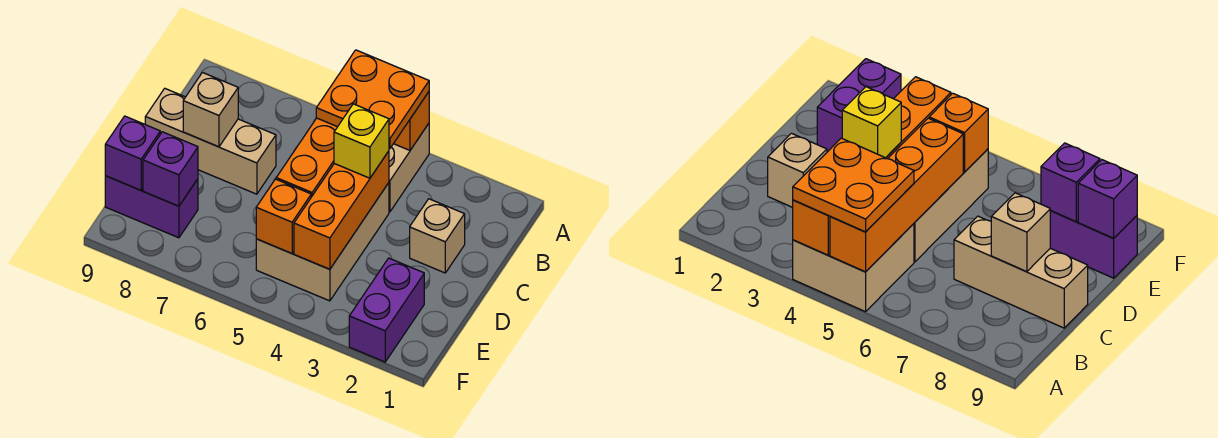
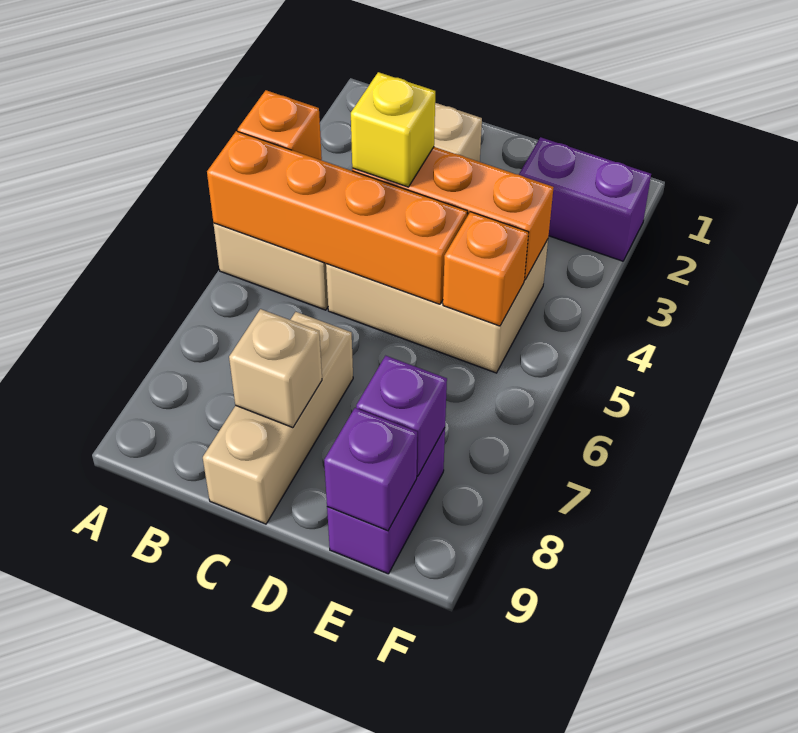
orange 2x2 plate [316,50,429,148] -> none

